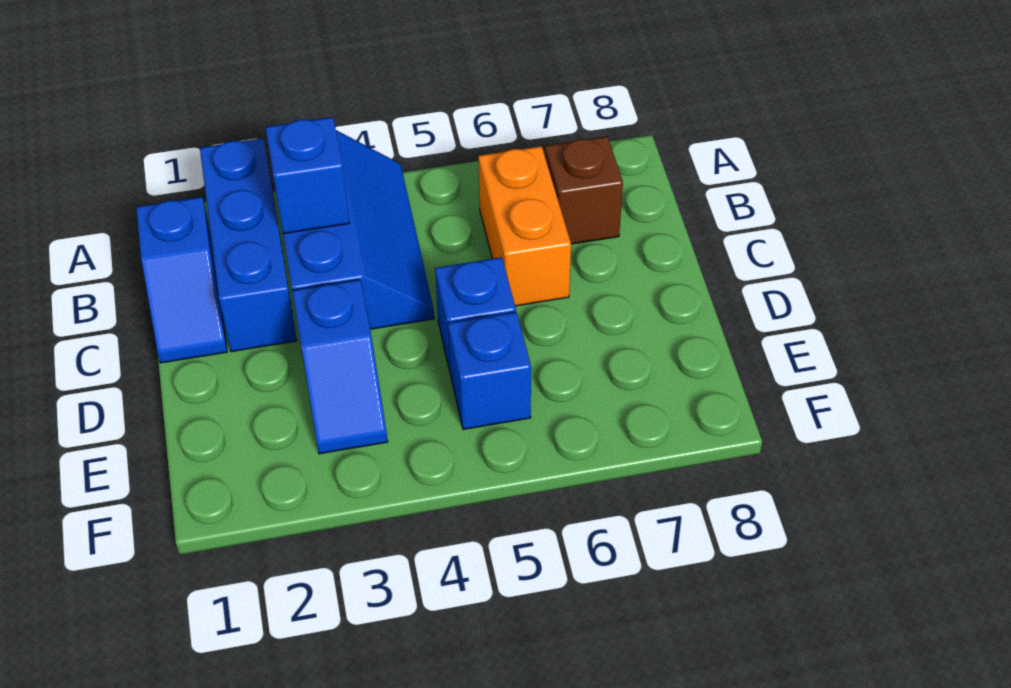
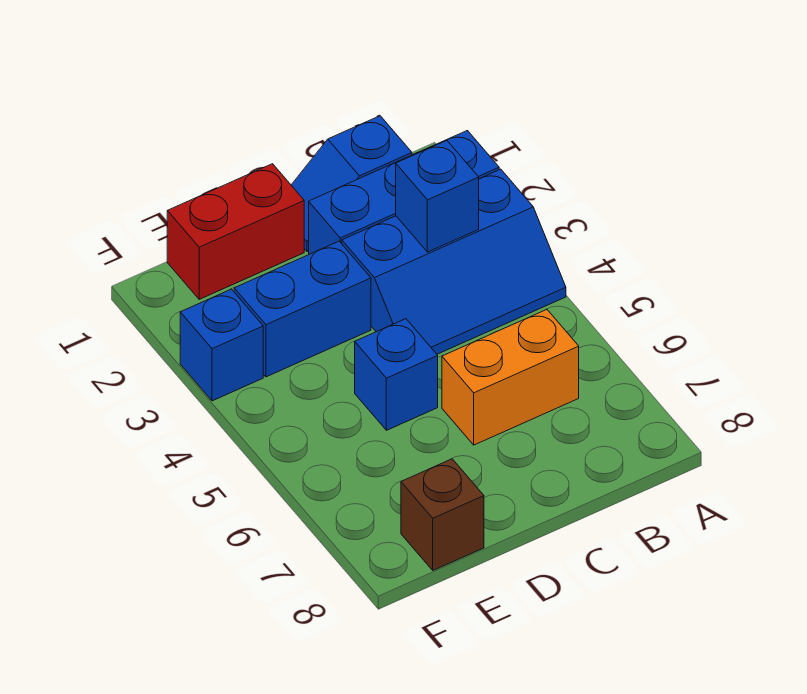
brown 1x1 brick [545,136,623,244] -> brown 1x1 brick moved to [401,459,484,570]
none -> red 1x2 brick [167,164,304,299]
blue 1x2 slope [292,280,388,454] -> blue 1x2 brick [234,241,371,377]
blue 1x1 brick [448,312,531,429] -> blue 1x1 brick moved to [180,289,263,401]

